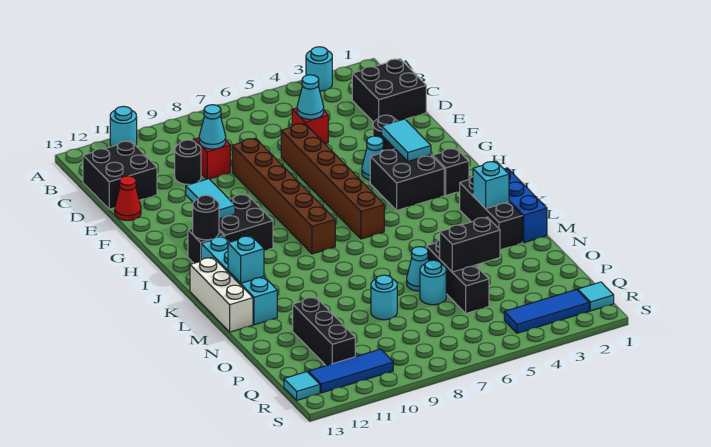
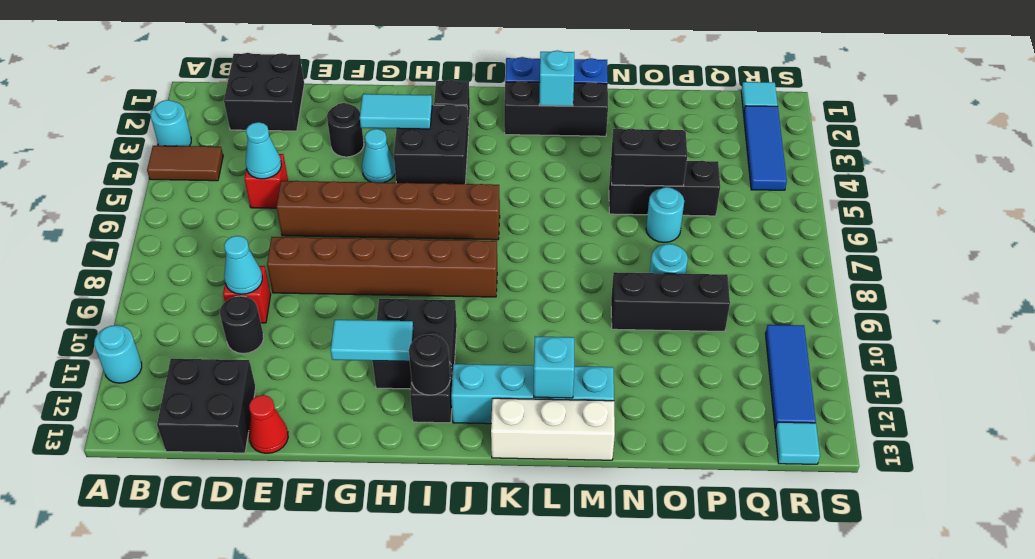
none -> brown 1x2 tile [147,146,223,181]
cyan 1x1 cone [407,247,428,291] -> none
black 1x2 brick [440,217,500,272] -> black 1x2 brick turned to [611,128,687,186]
black 1x3 brick [293,297,355,366] -> black 1x3 brick moved to [611,272,730,332]

